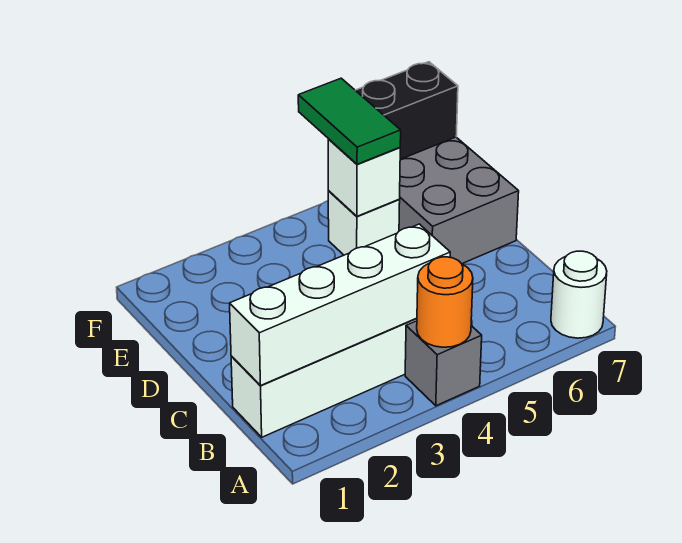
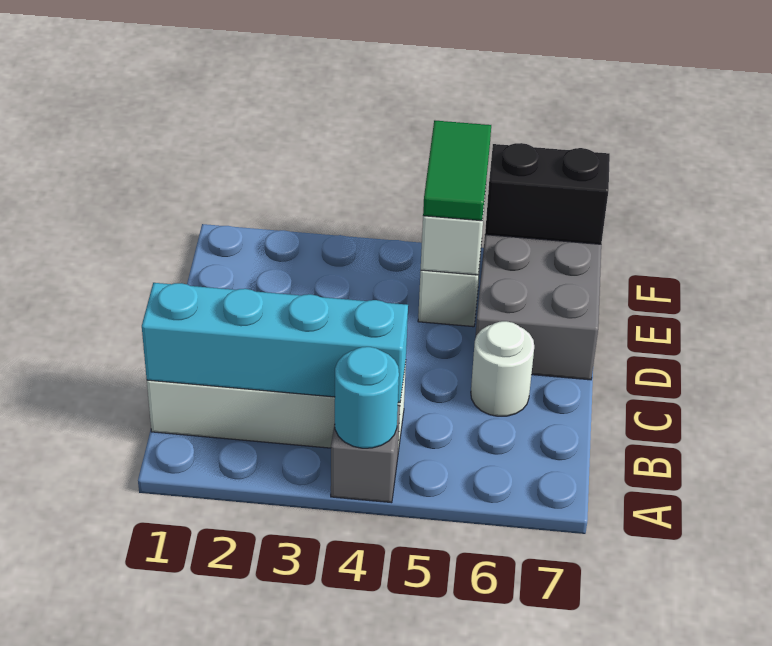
orange 1x1 round brick [417,257,473,347] -> cyan 1x1 round brick [335,347,399,448]
white 1x1 round brick [551,251,607,338] -> white 1x1 round brick moved to [471,321,534,416]
white 1x4 brick [230,224,450,385] -> cyan 1x4 brick [142,283,408,403]

